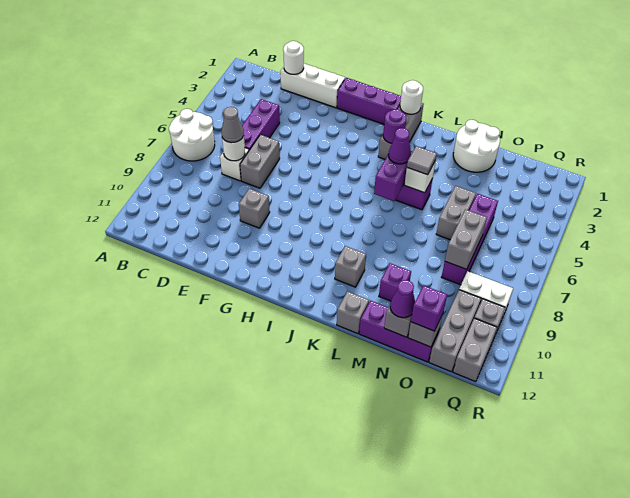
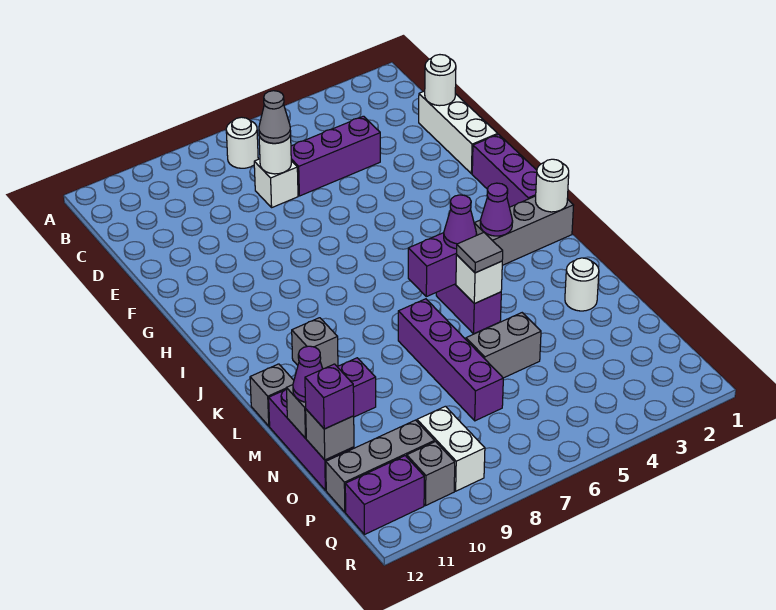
white 2x2 round brick [169,109,215,161] -> white 1x1 round brick [226,117,258,168]
grey 1x2 brick [240,135,280,188] -> none
grey 1x1 brick [239,189,270,228] -> none
purple 1x1 round brick [383,109,407,143] -> purple 1x1 cone [480,183,513,236]
white 2x2 round brick [453,120,500,172] -> white 1x1 round brick [565,258,599,311]
purple 1x4 brick [442,194,498,285] -> purple 1x4 brick turned to [398,299,503,421]
grey 1x2 brick [445,209,487,269] -> none
grey 1x2 brick [453,318,497,382] -> purple 1x2 brick [345,456,424,534]

